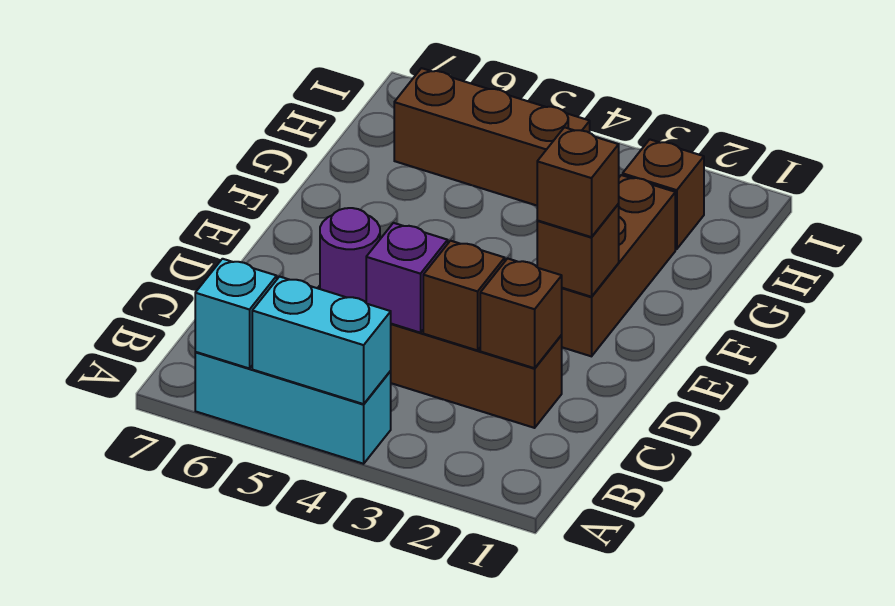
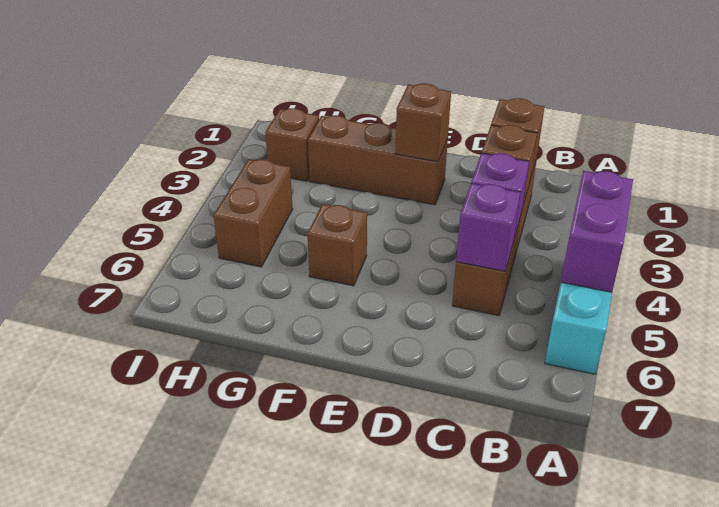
cyan 1x2 brick [252,277,391,404] -> purple 1x2 brick [561,171,633,292]
cyan 1x1 brick [195,259,277,369] -> none
purple 1x1 round brick [320,208,380,302] -> purple 1x1 brick [456,183,521,271]
brown 1x1 brick [537,127,619,237] -> brown 1x1 brick moved to [307,204,367,286]
brown 1x3 brick [394,68,590,205] -> brown 1x2 brick [214,159,293,267]

